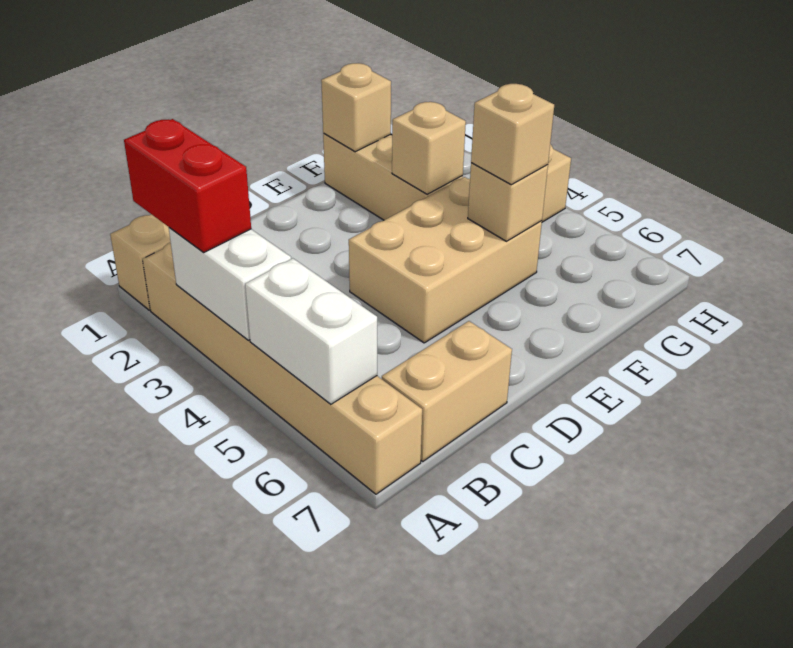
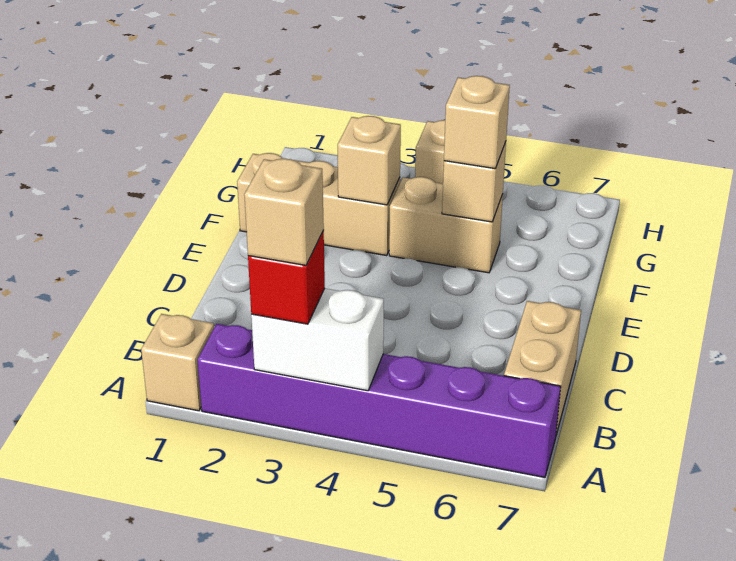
tan 1x6 brick [143,242,422,494] -> purple 1x6 brick [197,324,561,477]
red 1x2 brick [124,119,251,252] -> red 1x1 brick [248,231,325,324]
white 1x2 brick [245,258,377,404] -> none
tan 2x3 brick [349,177,542,343] -> tan 1x2 brick [389,177,503,273]
tan 1x1 brick [321,63,391,152] -> tan 1x1 brick moved to [244,159,324,265]

